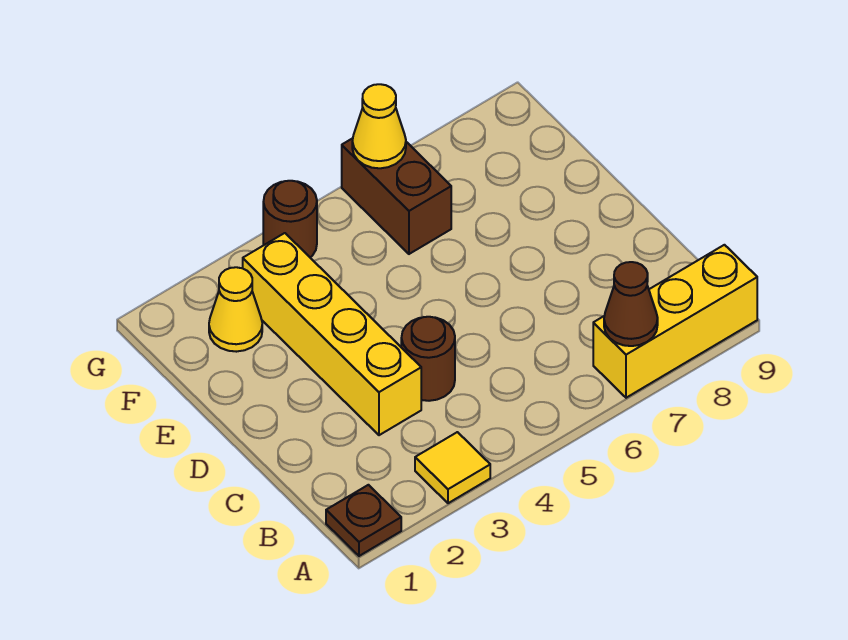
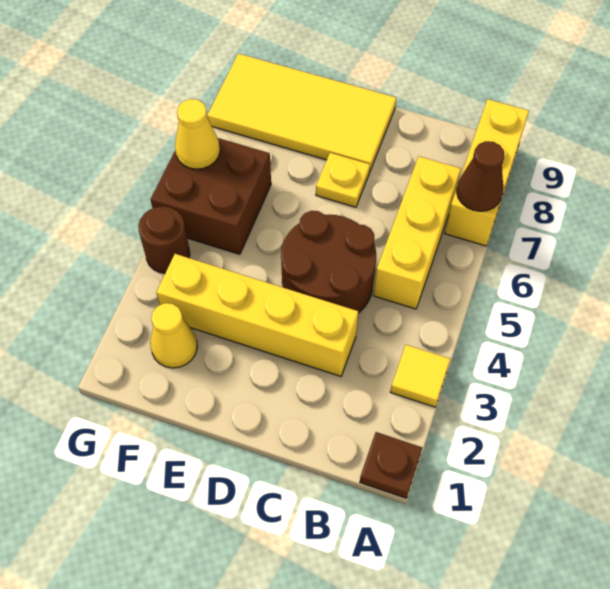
none -> yellow 1x3 brick [373,156,461,309]
brown 1x1 round brick [401,317,455,401] -> brown 2x2 round brick [281,211,376,313]
none -> yellow 1x1 plate [316,153,370,207]
none -> yellow 2x4 tile [207,54,396,172]
brown 1x2 brick [342,138,451,254] -> brown 2x2 brick [151,138,271,254]

